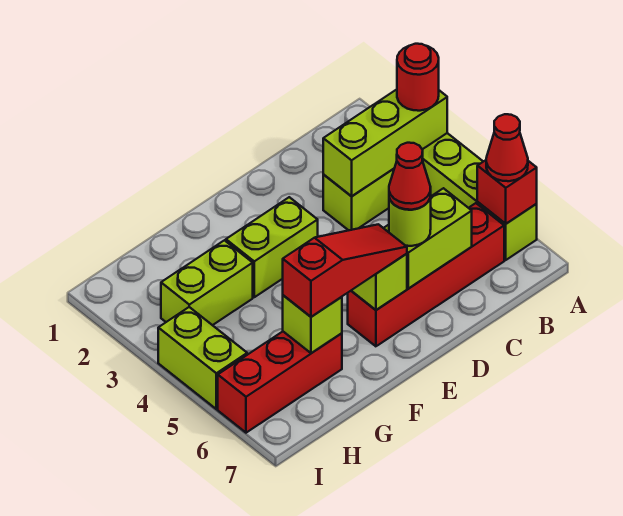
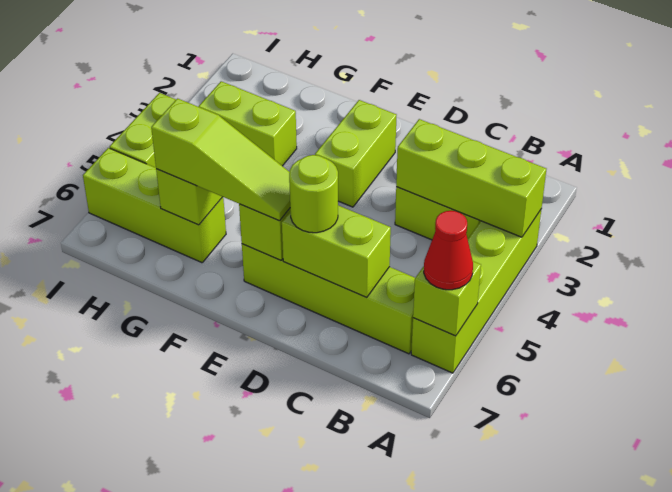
red 1x1 round brick [397,44,439,111] -> none
red 1x1 brick [477,160,537,224] -> lime 1x1 brick [413,261,481,336]
red 1x4 brick [348,203,504,346] -> lime 1x4 brick [242,244,415,354]
red 1x1 cone [389,143,431,210] -> none
lime 1x2 brick [226,197,318,297] -> lime 1x2 brick turned to [315,100,396,207]
red 1x3 slope [283,224,407,317] -> lime 1x3 slope [151,99,290,221]
red 1x3 brick [218,332,342,433] -> lime 1x3 brick [83,148,226,263]

